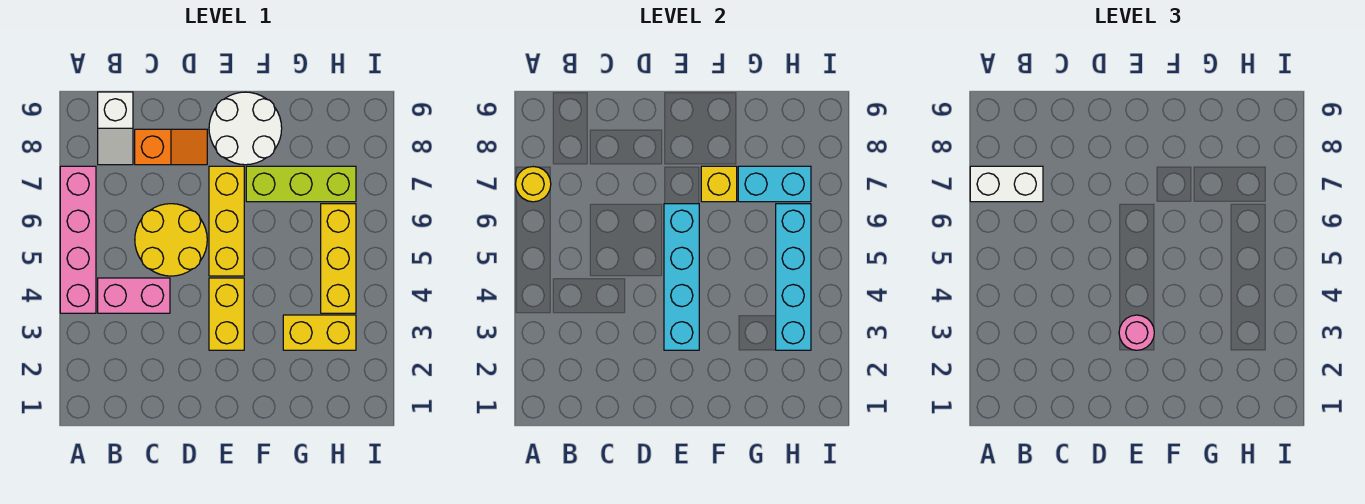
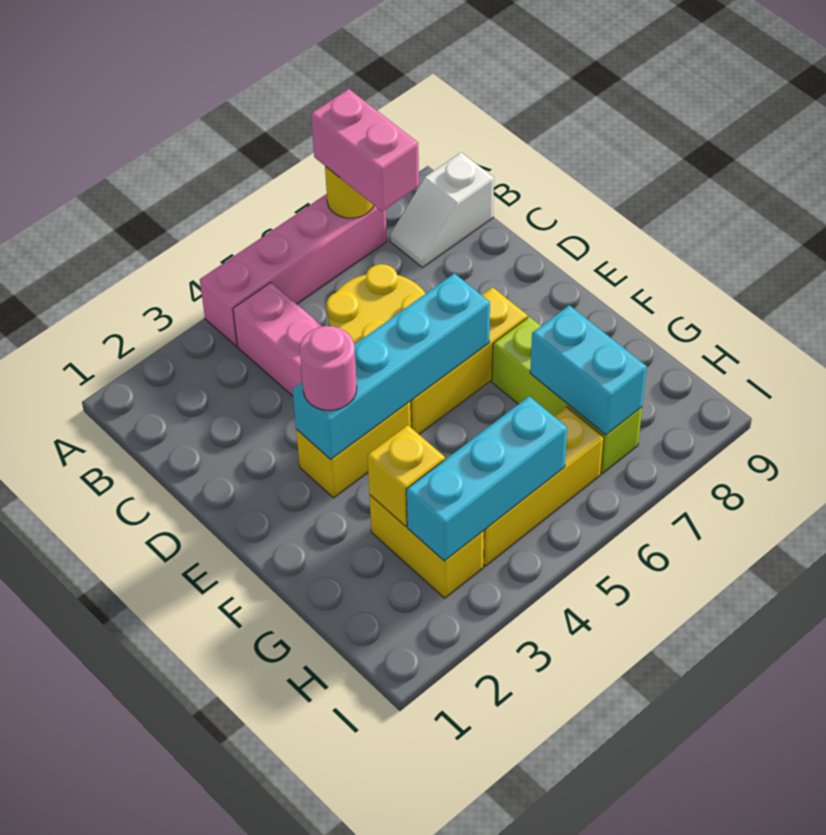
white 1x2 brick [970,166,1043,202] -> pink 1x2 brick [311,89,419,211]
orange 1x2 slope [135,129,207,165] -> none
white 2x2 round brick [209,92,282,165] -> none
yellow 1x1 brick [701,166,737,202] -> yellow 1x1 brick moved to [367,425,445,526]
cyan 1x4 brick [776,204,811,350] -> cyan 1x3 brick [406,396,567,561]

